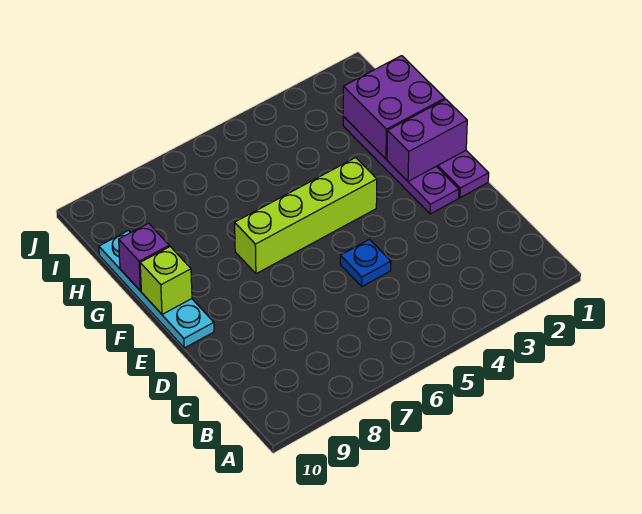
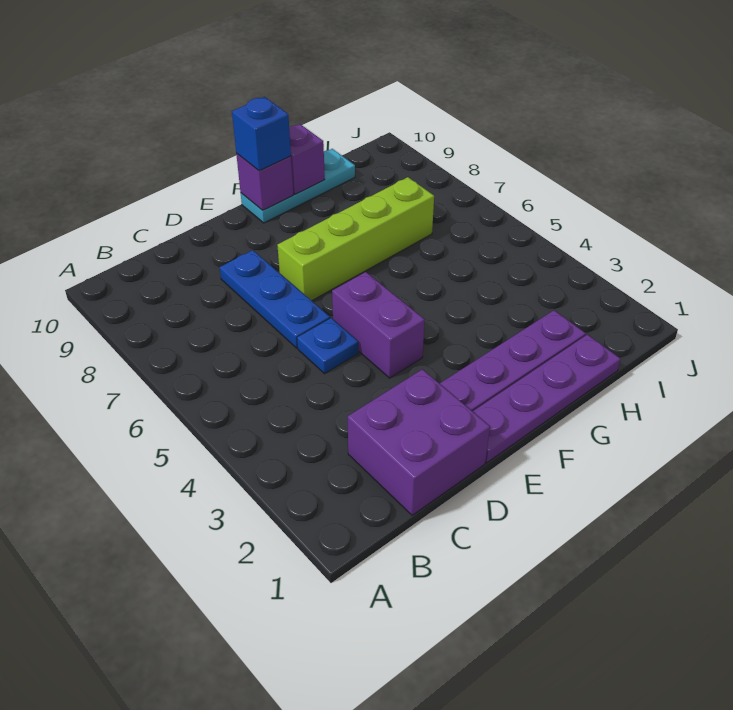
none -> blue 1x3 plate [220,250,330,348]
cyan 1x4 plate [99,231,214,348] -> cyan 1x3 plate [241,149,355,223]
purple 1x2 brick [387,99,467,181] -> purple 1x2 brick moved to [332,272,425,378]
lime 1x4 brick [235,158,377,274] -> lime 1x4 brick turned to [277,177,434,301]
lime 1x1 brick [140,247,192,314] -> purple 1x1 brick [236,153,293,210]
none -> blue 1x1 brick [232,97,291,171]
purple 2x2 brick [343,56,445,159] -> purple 2x2 brick moved to [348,369,490,515]

